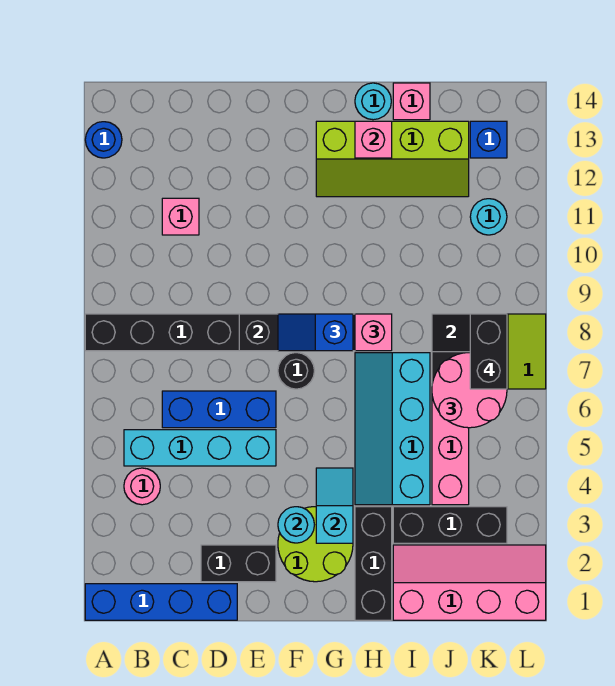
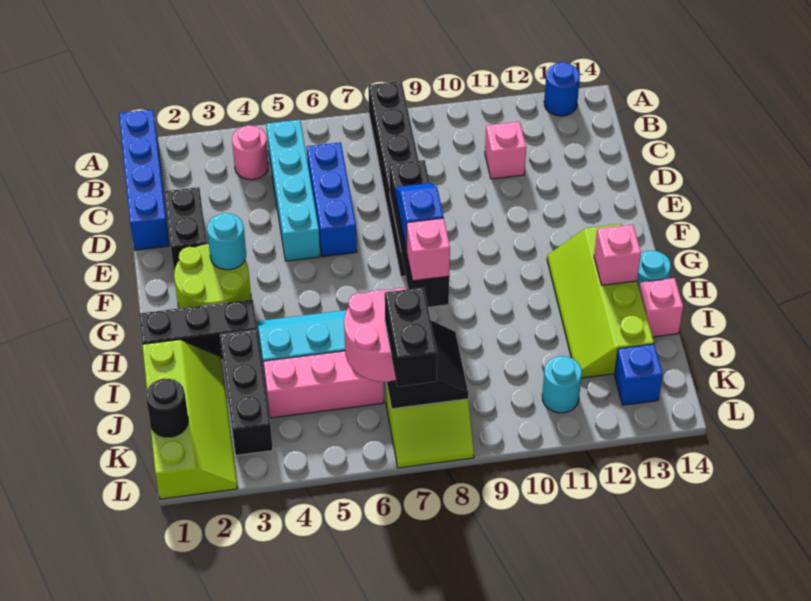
black 1x1 round brick [278,353,314,389] -> black 1x1 round brick moved to [146,379,188,437]
cyan 1x2 slope [316,468,353,543] -> none
pink 2x4 slope [393,545,546,620] -> lime 2x4 slope [142,340,238,499]
black 1x2 brick [470,314,507,389] -> black 1x2 brick turned to [385,287,437,387]

